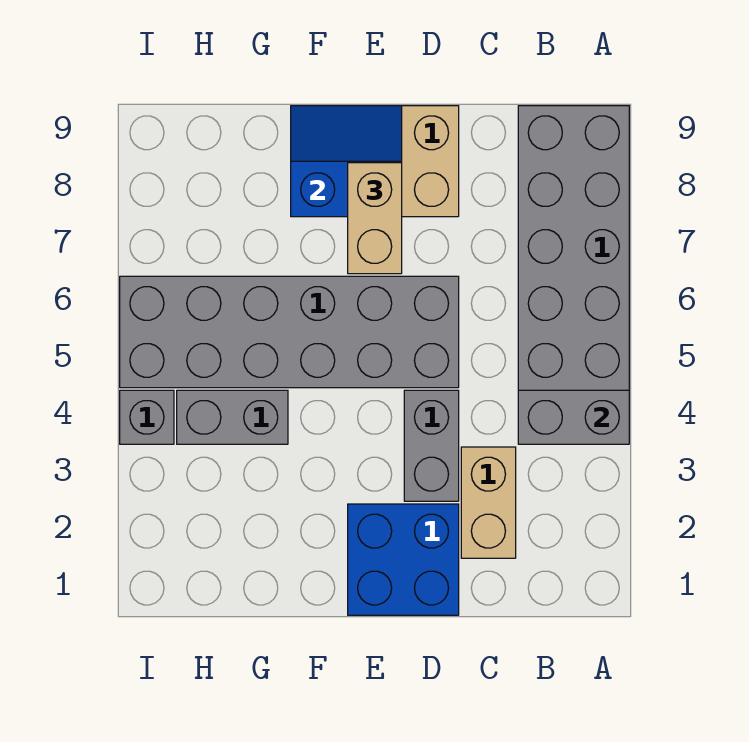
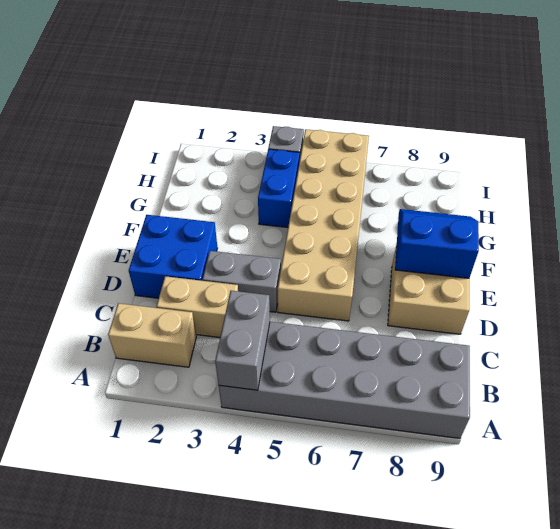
grey 2x6 brick [120,276,459,388] -> tan 2x6 brick [278,129,369,321]
tan 1x2 brick [348,163,402,274] -> tan 1x2 brick moved to [108,303,196,367]
blue 2x2 slope [291,106,402,217] -> blue 2x2 slope turned to [395,209,479,278]
grey 1x2 brick [177,390,288,444] -> blue 1x2 brick [258,149,300,228]

